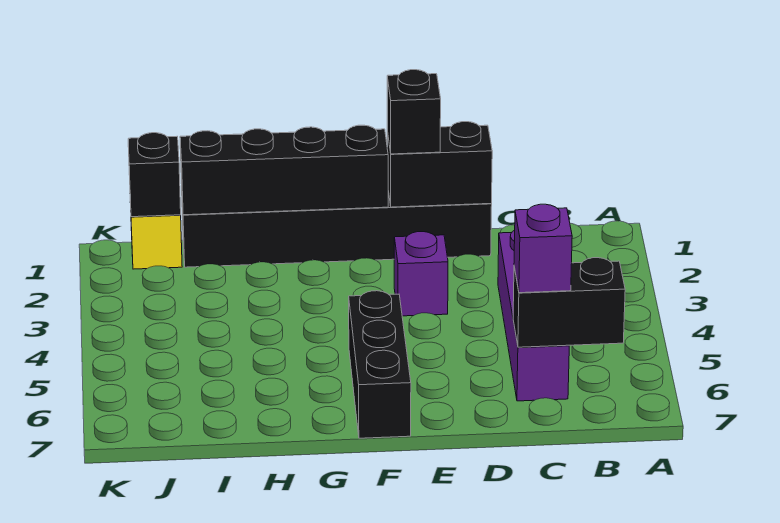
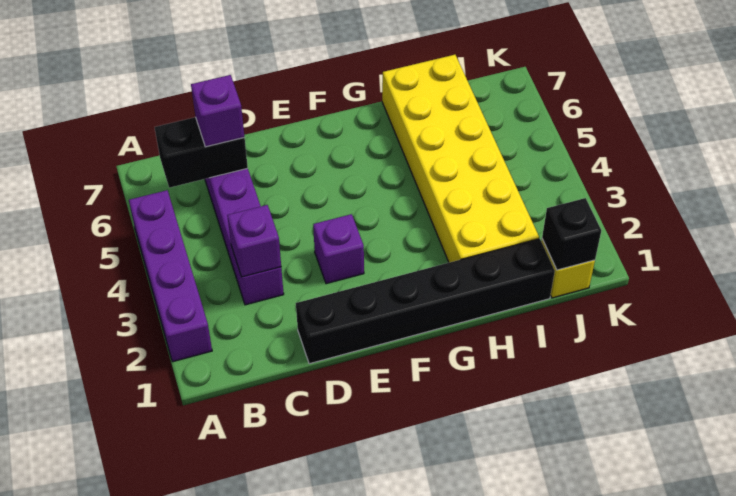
none -> purple 1x4 brick [129,190,212,362]
none -> purple 1x1 brick [227,205,281,277]
black 1x2 brick [387,122,492,207] -> none
black 1x1 brick [387,70,441,154] -> none
black 1x4 brick [180,125,388,215] -> none
black 1x3 brick [349,291,411,438] -> none
none -> yellow 2x6 brick [382,55,539,262]

